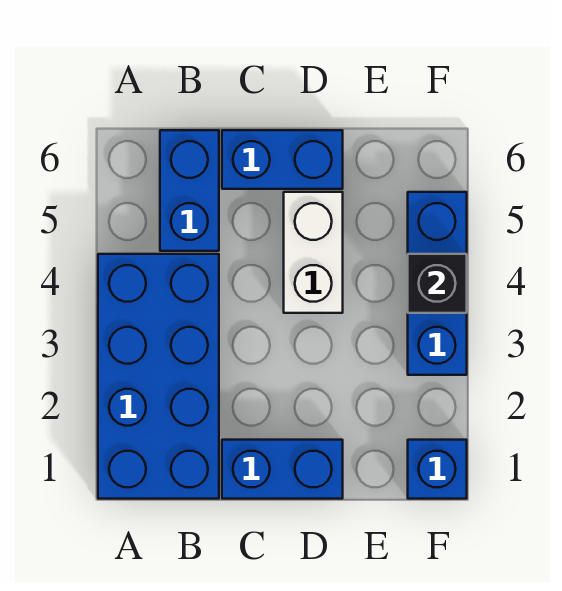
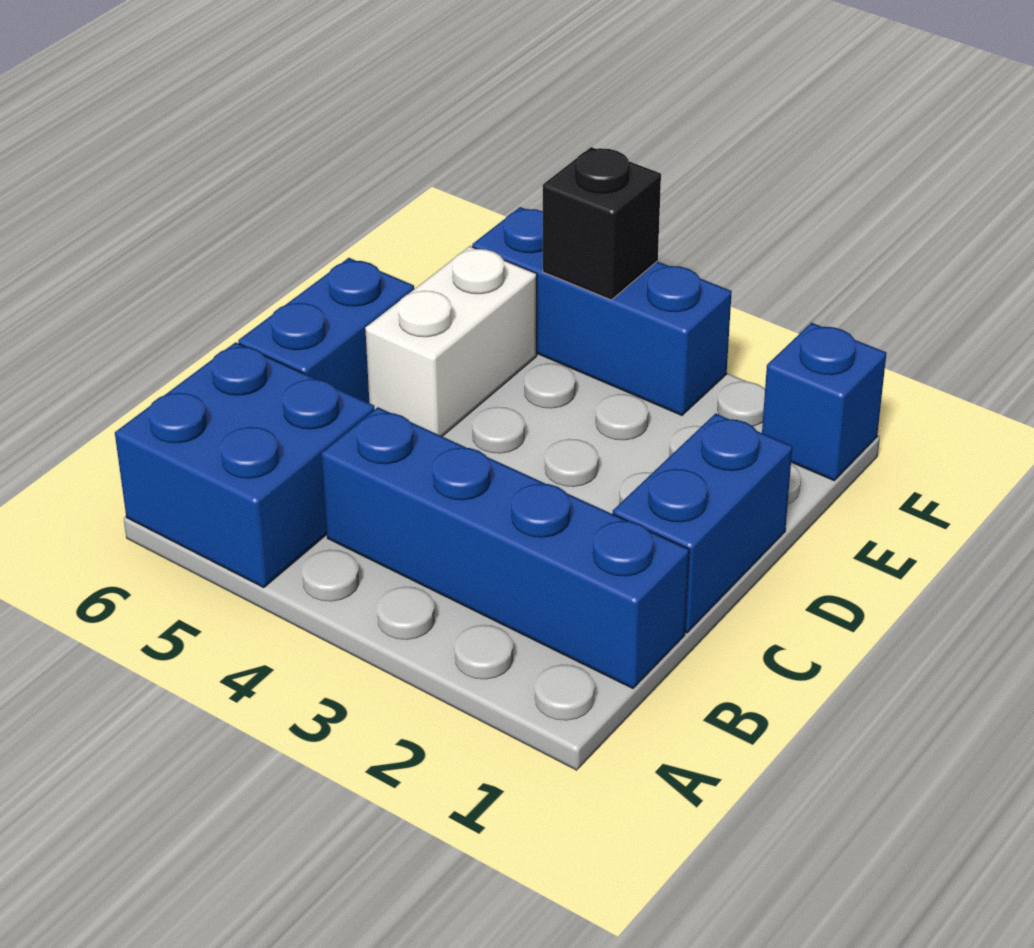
blue 2x4 brick [98,254,219,499] -> blue 1x4 brick [321,407,689,688]
blue 1x2 brick [160,130,219,251] -> blue 2x2 brick [115,342,374,588]
white 1x2 brick [284,192,343,313] -> white 1x2 brick turned to [365,246,537,436]

